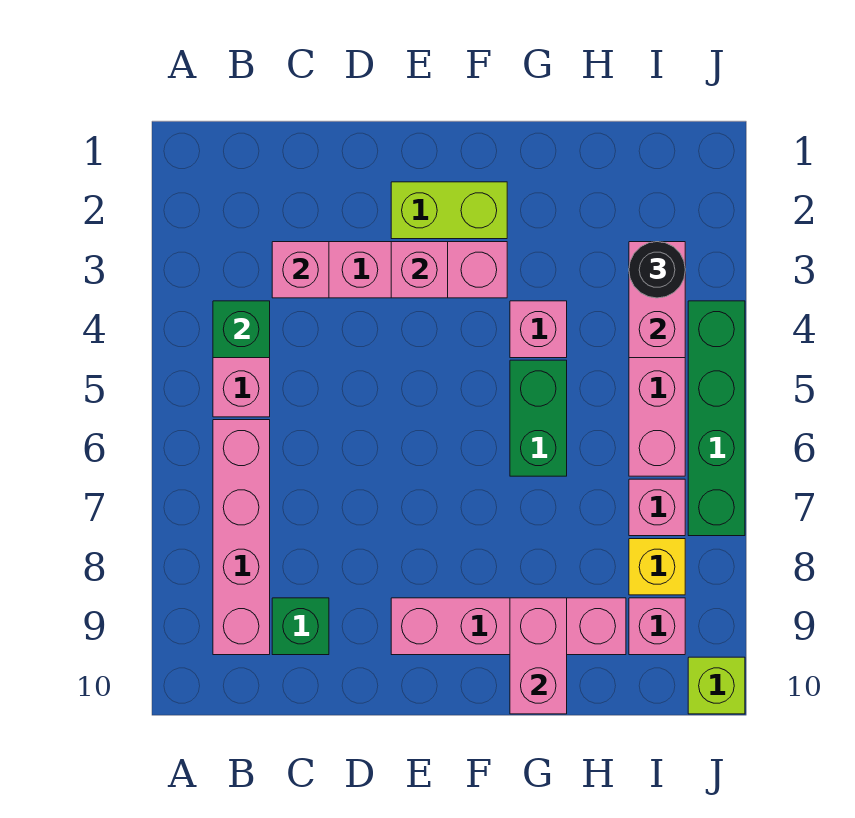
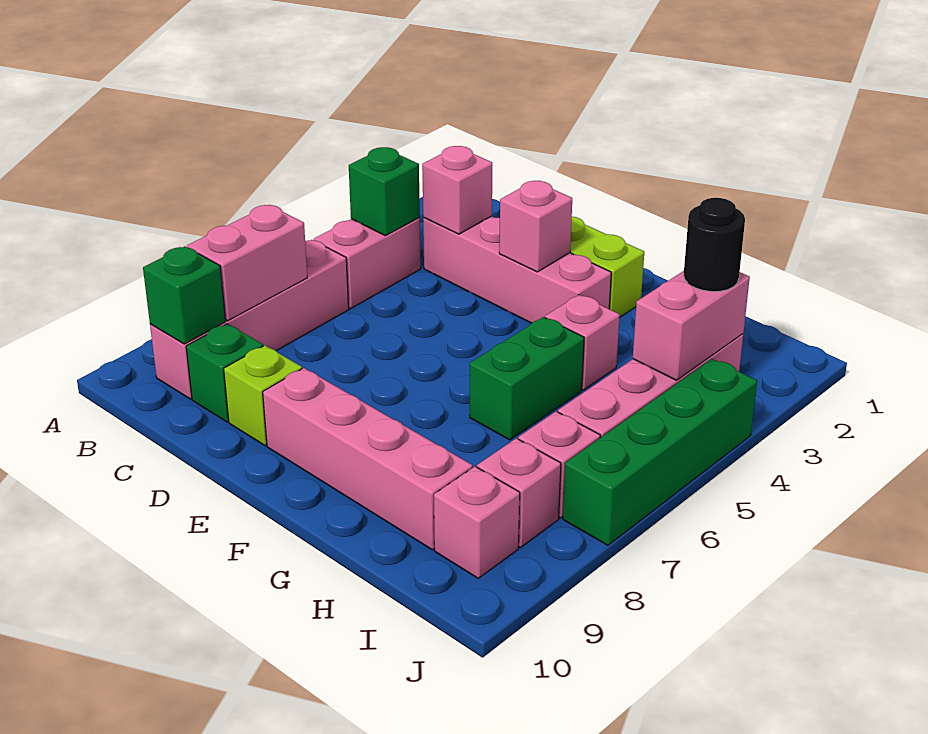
none -> green 1x1 brick [143,247,225,344]
pink 1x2 brick [510,598,567,714] -> pink 1x2 brick moved to [187,205,307,321]
yellow 1x1 brick [629,539,685,595] -> pink 1x1 brick [477,438,561,547]
lime 1x1 brick [688,657,745,714] -> lime 1x1 brick moved to [224,346,302,446]

